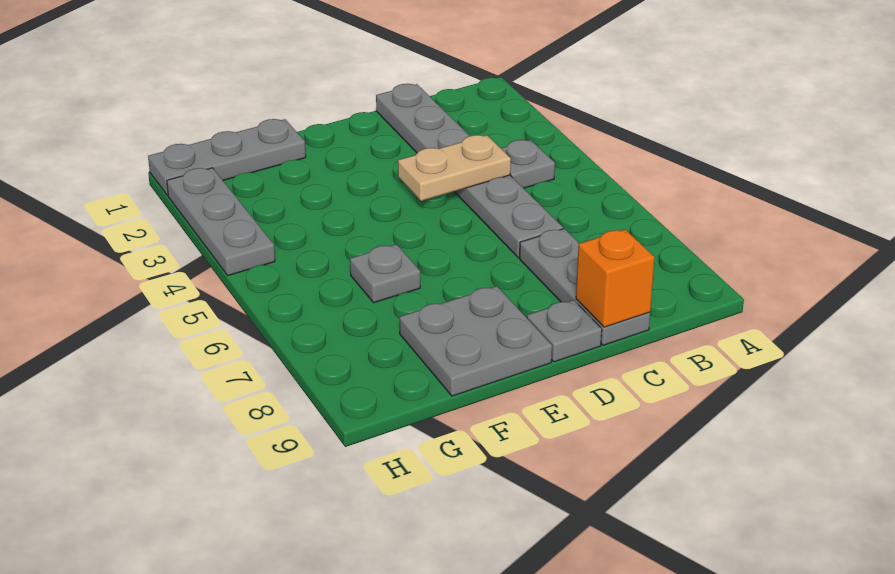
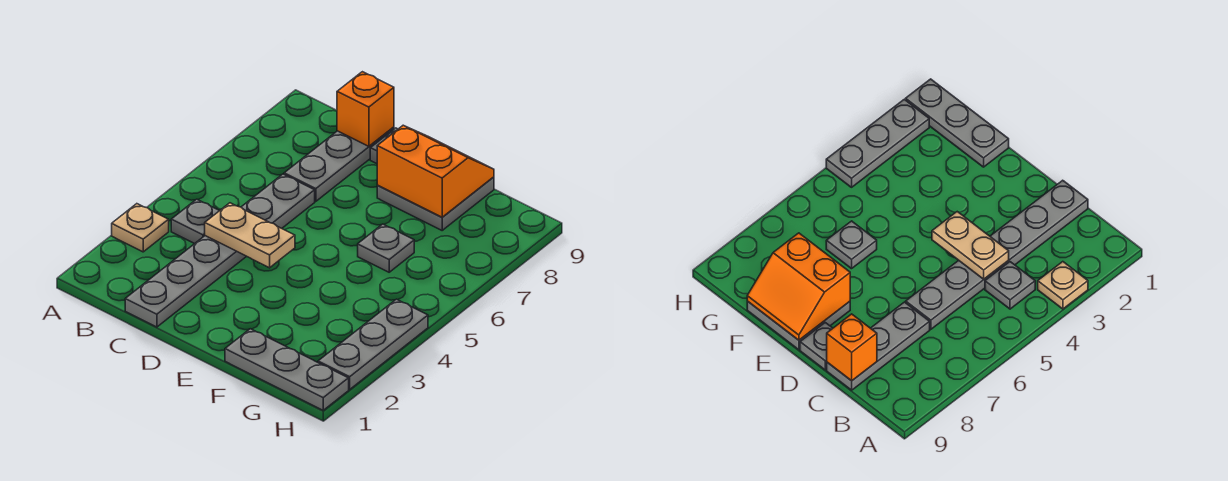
none -> tan 1x1 plate [112,204,169,252]
none -> orange 2x2 slope [377,125,494,217]

